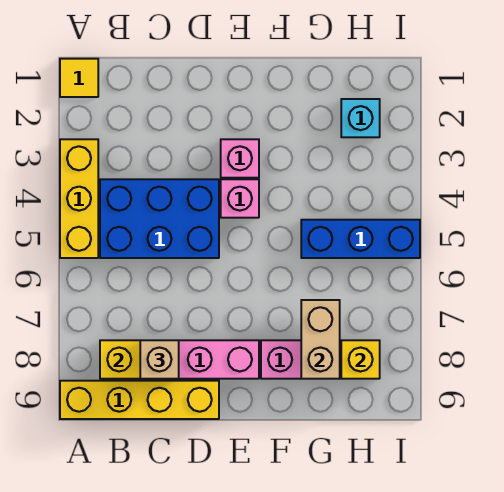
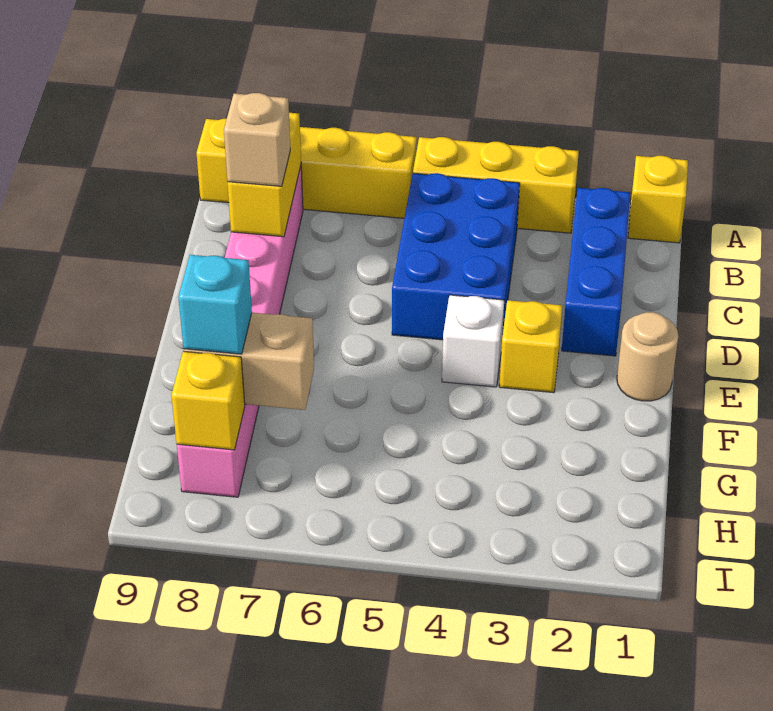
yellow 1x1 tile [60,59,98,97] -> yellow 1x1 brick [628,156,688,243]
yellow 1x4 brick [60,381,219,419] -> yellow 1x4 brick turned to [197,119,417,218]
none -> tan 1x1 round brick [617,312,678,401]
pink 1x1 brick [221,139,259,178] -> yellow 1x1 brick [499,300,562,393]
pink 1x1 brick [221,179,259,218] -> white 1x1 brick [442,295,504,387]
blue 1x3 brick [301,220,420,258] -> blue 1x3 brick moved to [562,188,630,356]
cyan 1x1 brick [341,99,380,137] -> cyan 1x1 brick moved to [178,255,252,354]

